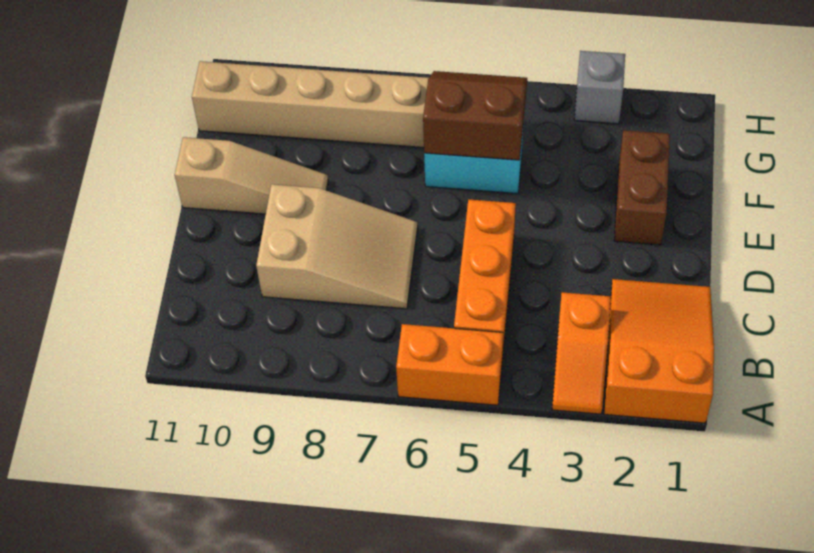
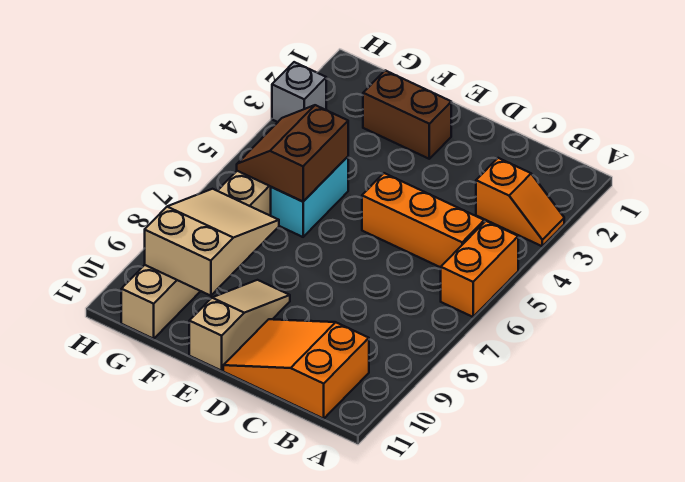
orange 2x3 slope [604,279,714,423] -> orange 2x3 slope moved to [223,319,369,419]
tan 2x3 slope [256,184,418,309] -> tan 2x3 slope moved to [145,189,279,296]

